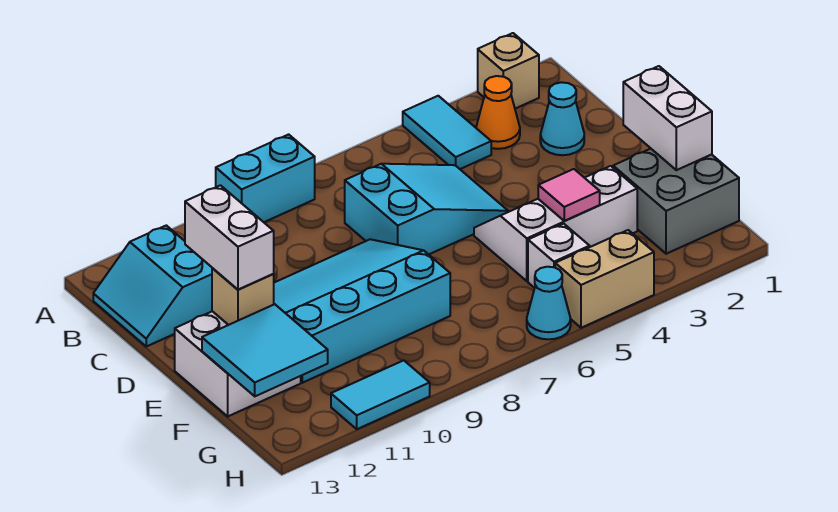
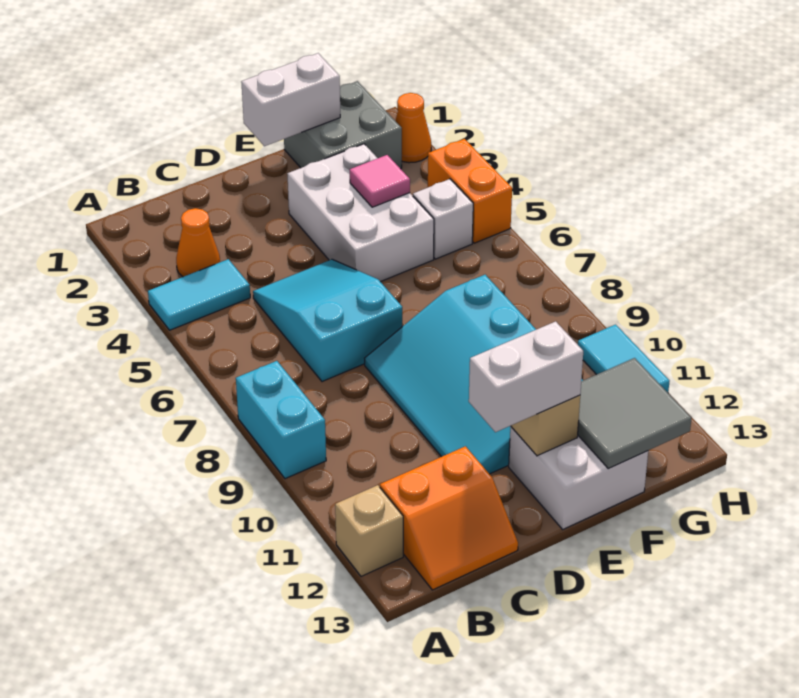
tan 1x1 brick [478,33,539,109] -> tan 1x1 brick moved to [335,485,403,576]
cyan 2x2 slope [93,225,212,347] -> orange 2x2 slope [380,446,518,590]
cyan 1x1 cone [540,82,584,155] -> none
white 2x3 slope [474,166,637,281] -> white 2x3 brick [287,144,434,282]
cyan 2x2 tile [202,304,328,396] -> grey 2x2 tile [578,358,691,469]
none -> orange 1x1 cone [395,93,431,163]
tan 1x2 brick [555,230,654,328] -> orange 1x2 brick [428,139,512,243]
cyan 1x1 cone [527,267,571,339] -> none

